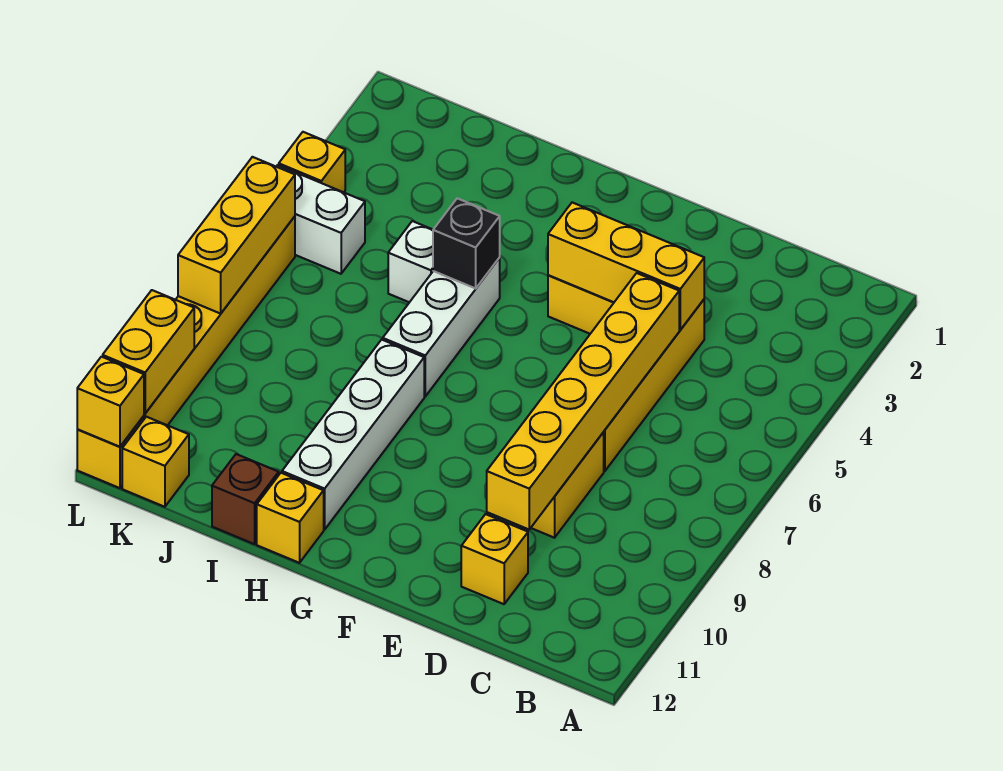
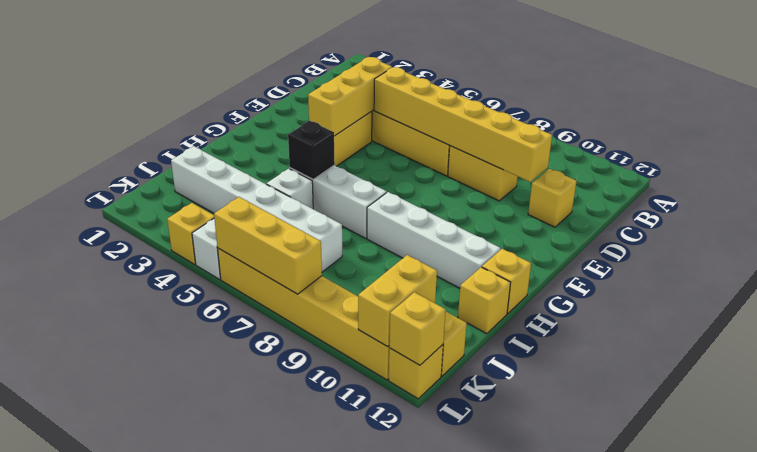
brown 1x1 brick [212,454,279,544] -> yellow 1x1 brick [458,267,511,334]
none -> white 1x6 brick [171,146,342,272]
yellow 1x2 brick [103,290,194,413] -> yellow 1x2 brick turned to [358,255,437,347]

